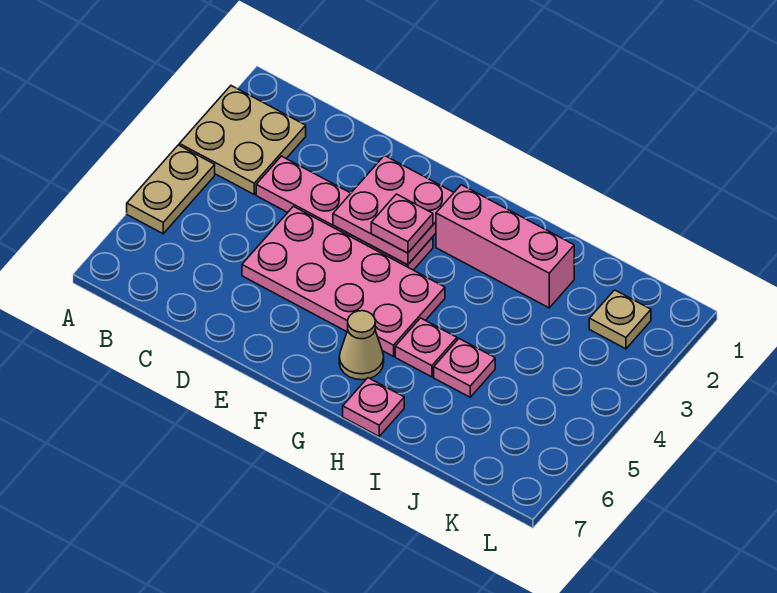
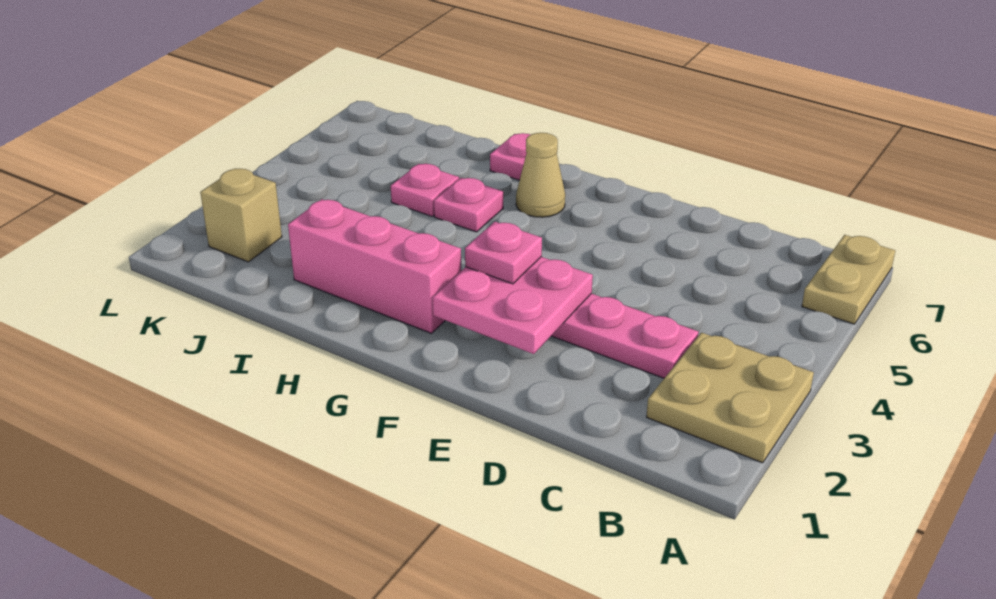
tan 1x2 plate [127,145,215,234] -> tan 1x2 plate moved to [802,235,895,324]
pink 2x4 plate [242,206,445,356] -> none
tan 1x1 plate [589,290,651,349] -> tan 1x1 brick [200,169,282,262]

